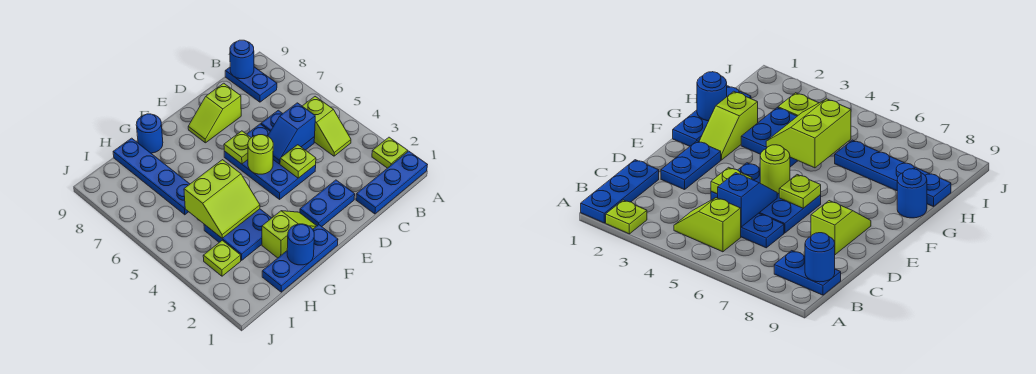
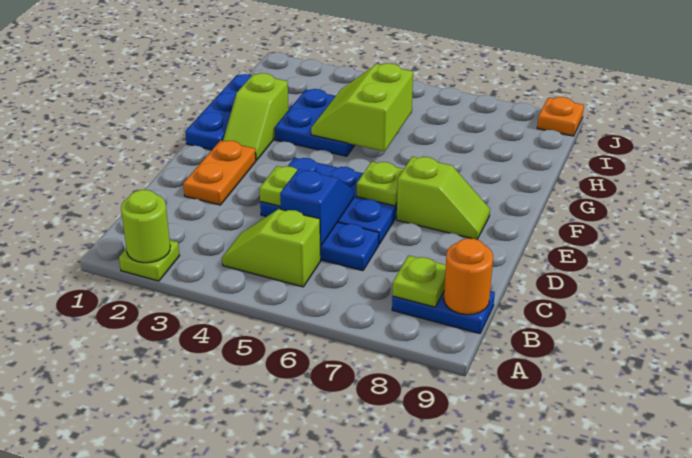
blue 1x3 plate [356,151,427,214] -> none
blue 1x1 round brick [230,40,254,79] -> orange 1x1 round brick [444,238,493,315]
blue 1x2 plate [300,180,355,226] -> orange 1x2 plate [183,141,256,205]
lime 1x2 slope [188,83,241,143] -> lime 1x2 slope turned to [397,157,490,239]
lime 1x1 round brick [248,135,273,174] -> lime 1x1 round brick moved to [121,190,170,263]
blue 1x1 round brick [287,224,314,265] -> none
blue 1x1 round brick [136,114,163,153] -> none
blue 1x4 plate [113,138,190,215] -> none
lime 1x1 plate [203,240,241,276] -> lime 1x1 plate moved to [392,256,446,307]
none -> orange 1x1 plate [537,97,584,136]

